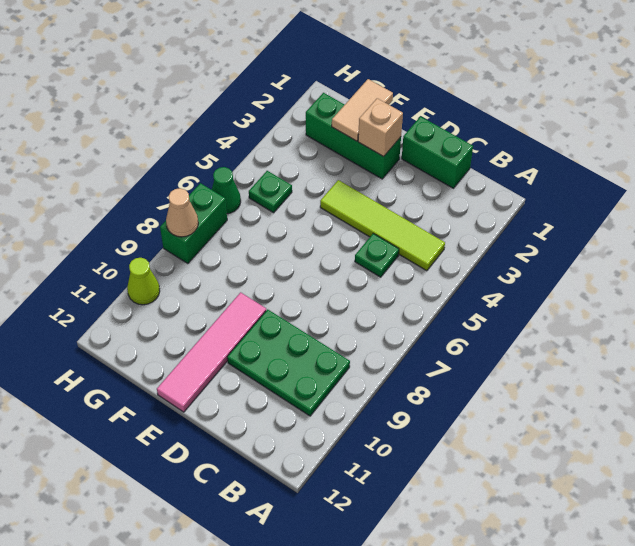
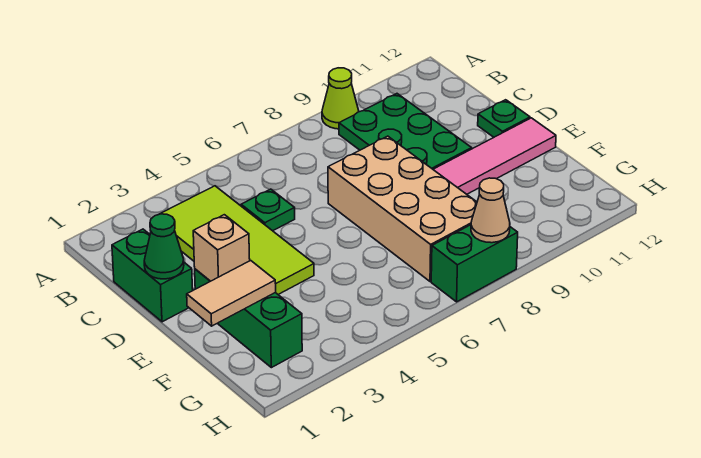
lime 1x4 tile [320,180,445,271] -> lime 2x4 tile [160,186,314,294]
none -> tan 2x4 brick [328,136,477,281]
green 1x1 plate [249,171,292,213] -> green 1x1 plate moved to [478,100,530,137]
green 1x1 cone [212,167,241,214] -> green 1x1 cone moved to [144,214,184,279]
lime 1x1 cone [127,258,160,305] -> lime 1x1 cone moved to [322,68,359,129]

